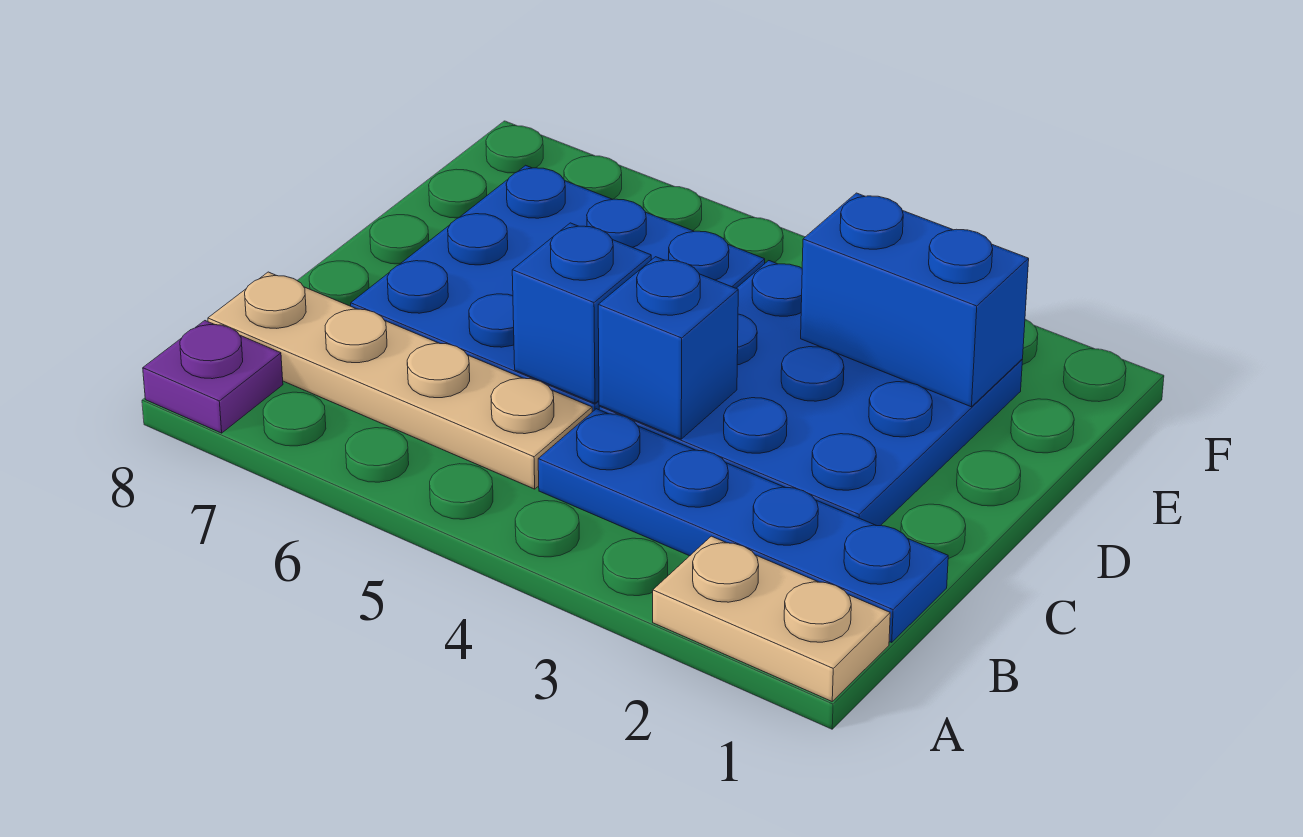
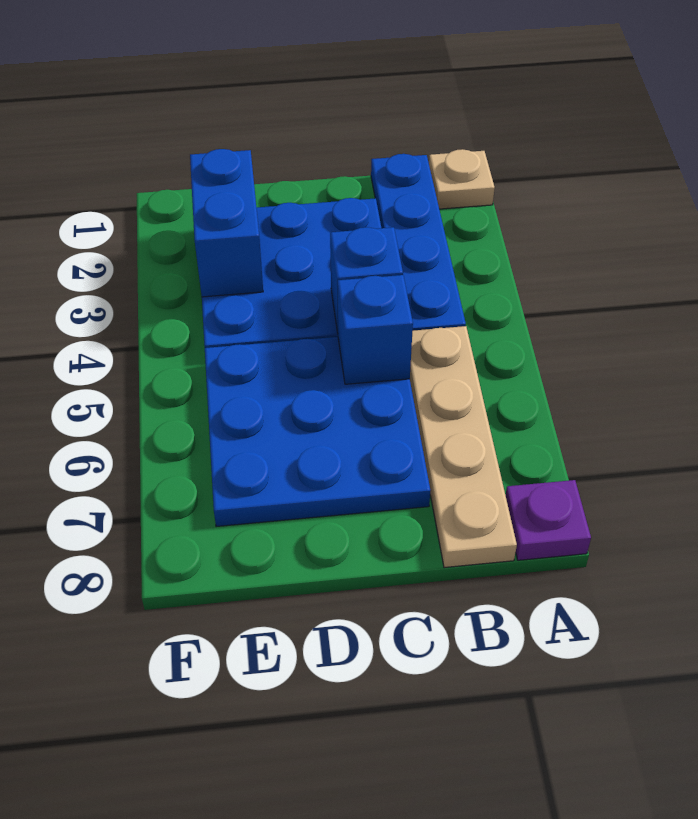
tan 1x2 plate [653,536,890,701] -> tan 1x1 plate [429,149,495,209]

